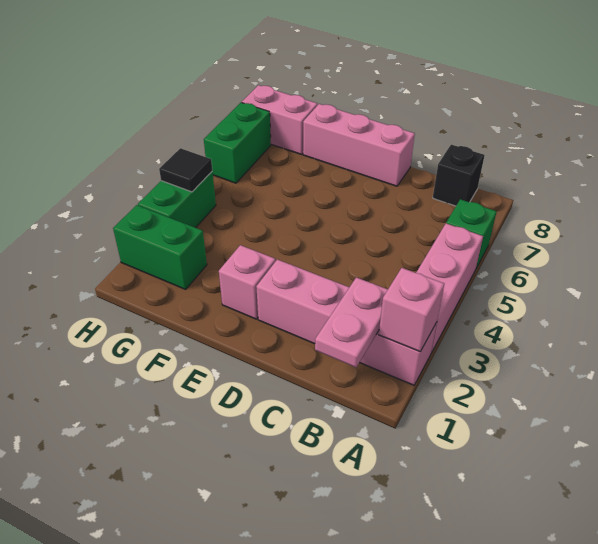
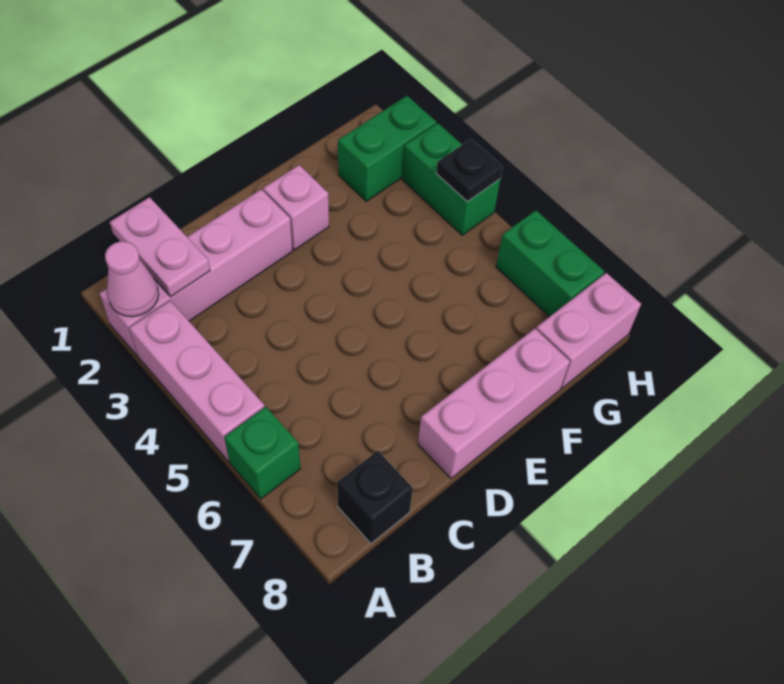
pink 1x1 brick [379,268,444,351] -> pink 1x1 cone [105,241,159,317]
black 1x1 tile [159,148,212,192] -> black 1x1 plate [436,139,503,202]

